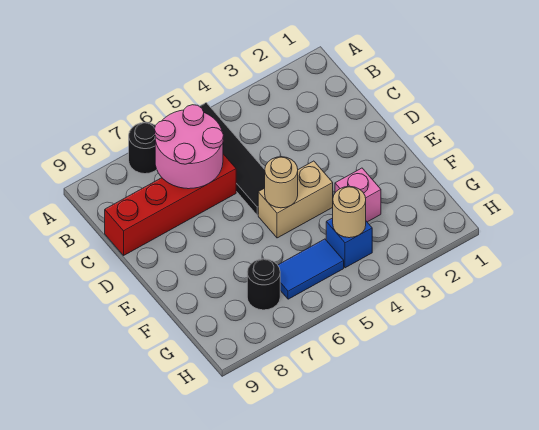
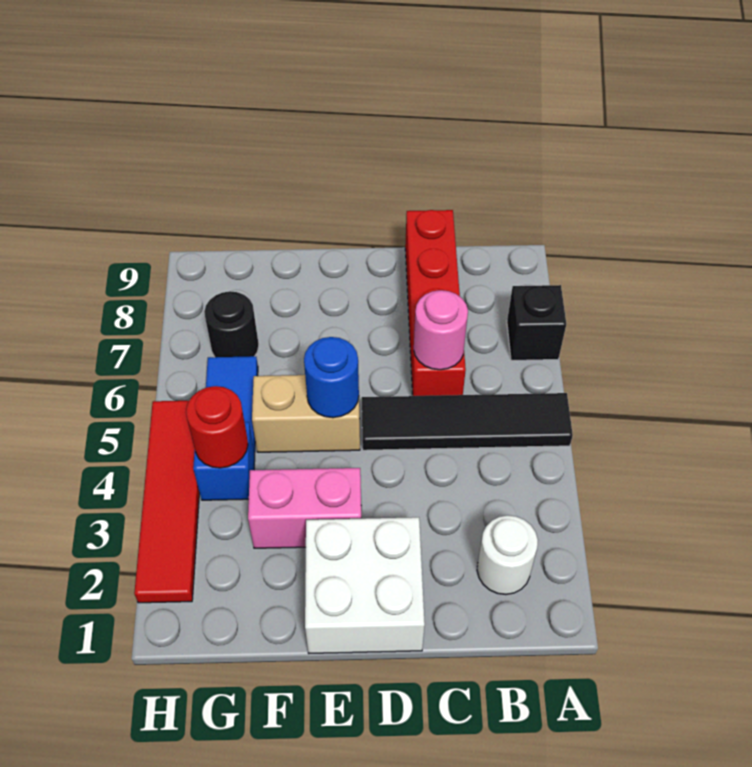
black 1x1 round brick [129,122,157,174] -> black 1x1 brick [507,285,566,360]
none -> white 1x1 round brick [477,515,538,594]
pink 2x2 round brick [155,105,224,189] -> pink 1x1 round brick [414,290,468,370]
none -> white 2x2 brick [305,517,425,653]
tan 1x2 brick [258,161,333,238] -> tan 1x2 brick turned to [252,374,360,452]
tan 1x1 round brick [265,157,298,208] -> blue 1x1 round brick [304,337,359,418]
pink 1x1 brick [335,168,381,222] -> pink 1x2 brick [248,468,361,548]
tan 1x1 round brick [333,186,366,238] -> red 1x1 round brick [186,386,248,468]
none -> red 1x4 tile [134,401,200,603]

